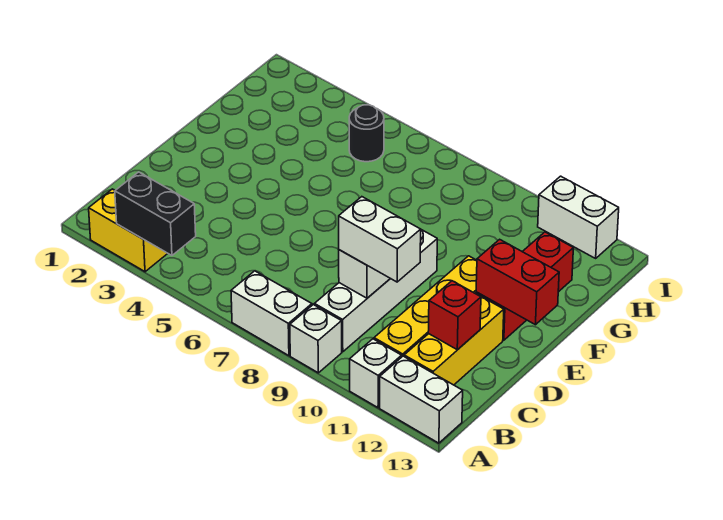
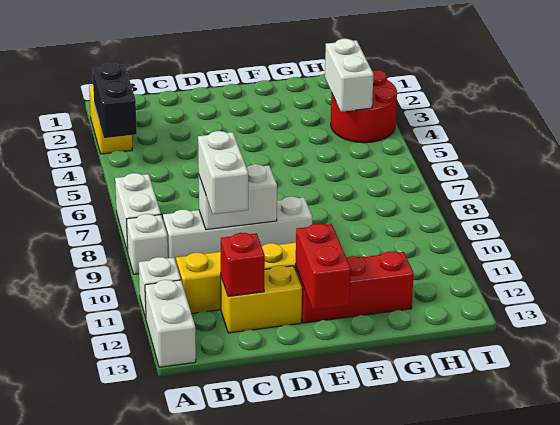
yellow 1x3 brick [404,293,504,385] -> yellow 1x2 brick [221,266,302,333]
none -> red 2x2 round brick [331,70,397,143]
black 1x1 round brick [349,105,384,162] -> none
white 1x2 brick [538,176,619,258] -> white 1x2 brick moved to [325,39,374,112]

